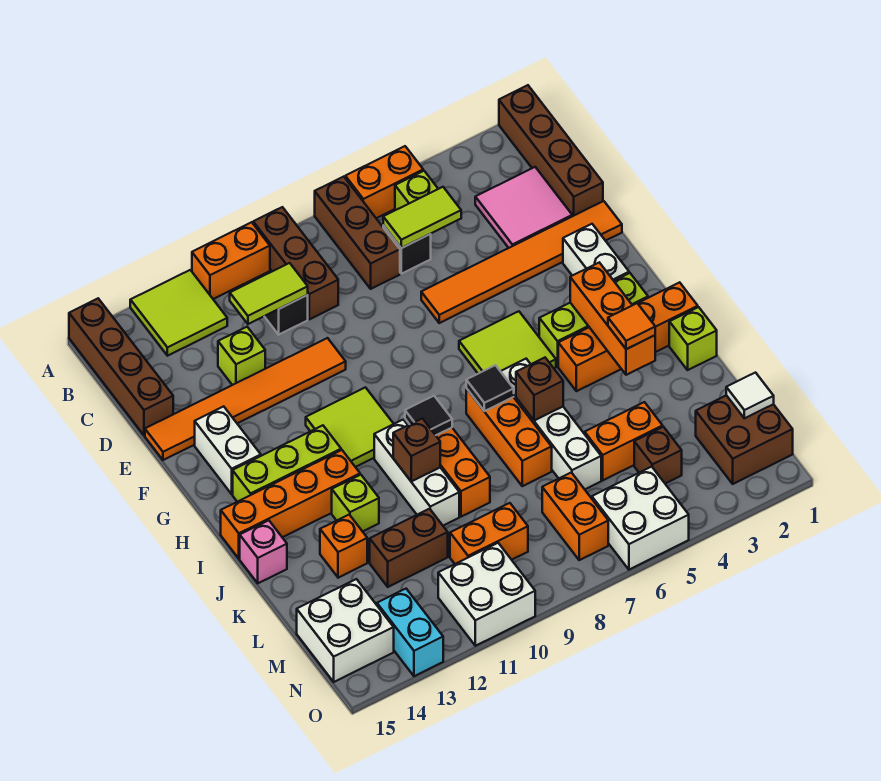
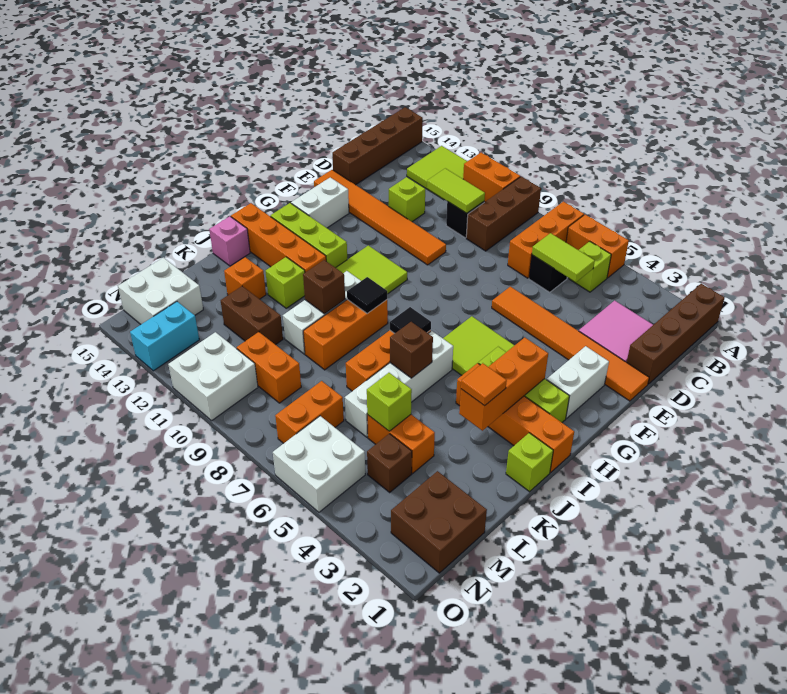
brown 1x3 brick [315,177,400,289] -> orange 1x3 brick [508,202,584,278]
none -> lime 1x1 brick [367,373,412,431]
white 1x1 tile [726,373,774,418] -> none

